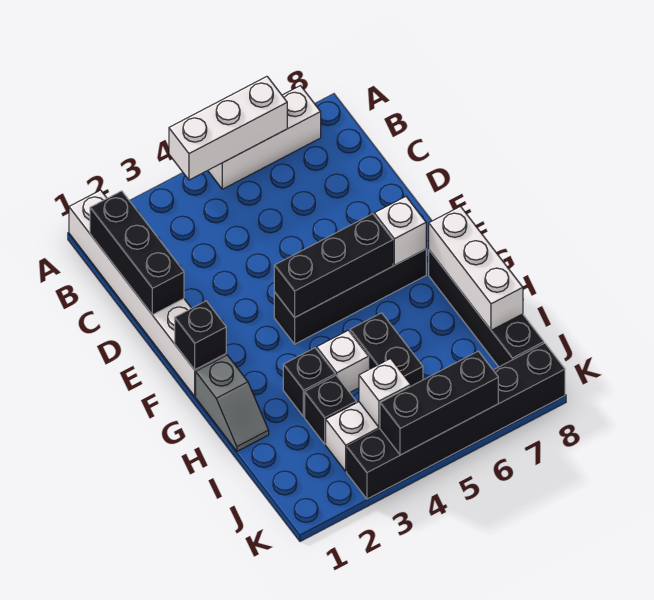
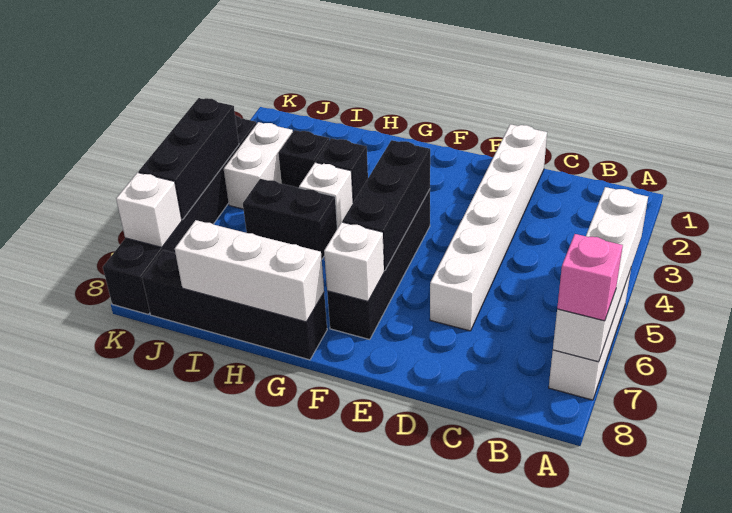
white 1x6 brick [69,190,226,396] -> white 1x6 brick turned to [430,124,547,331]
white 1x3 brick [169,77,287,180] -> white 1x4 brick [553,187,648,362]
none -> pink 1x1 brick [557,234,623,321]
black 1x3 brick [90,191,184,315] -> none
black 1x1 brick [175,301,226,370] -> none
grey 1x2 slope [196,355,269,451] -> none
white 1x1 brick [359,359,411,427] -> white 1x1 brick moved to [116,173,182,247]

